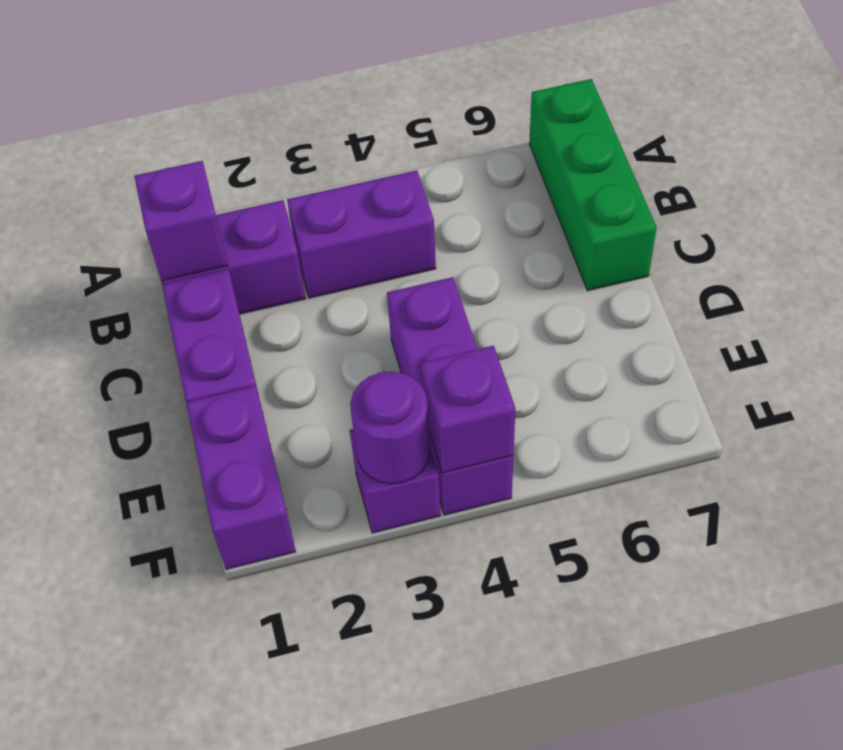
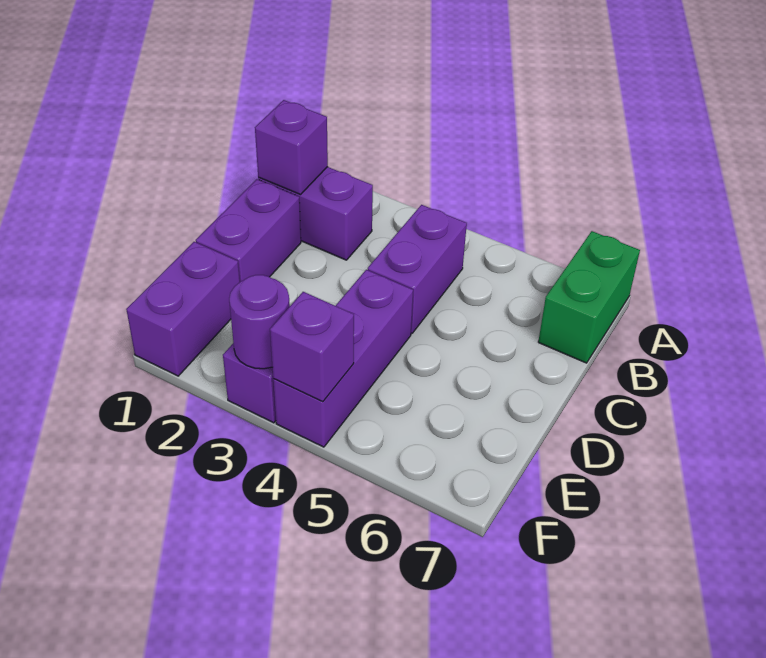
green 1x3 brick [529,79,657,291] -> green 1x2 brick [538,231,640,363]
purple 1x2 brick [287,170,436,298] -> purple 1x2 brick turned to [368,205,467,334]

